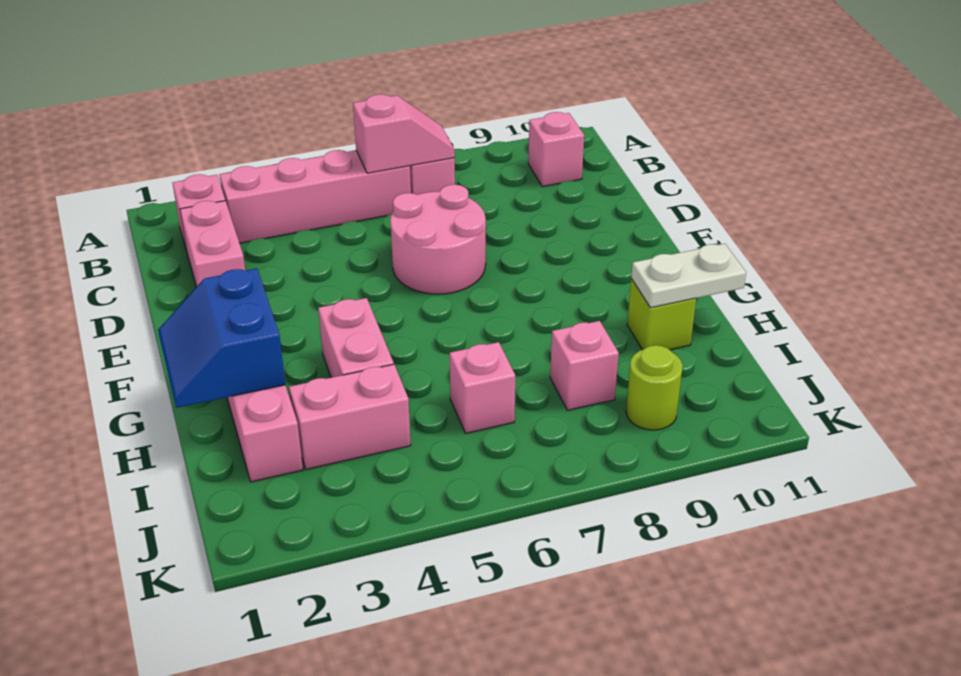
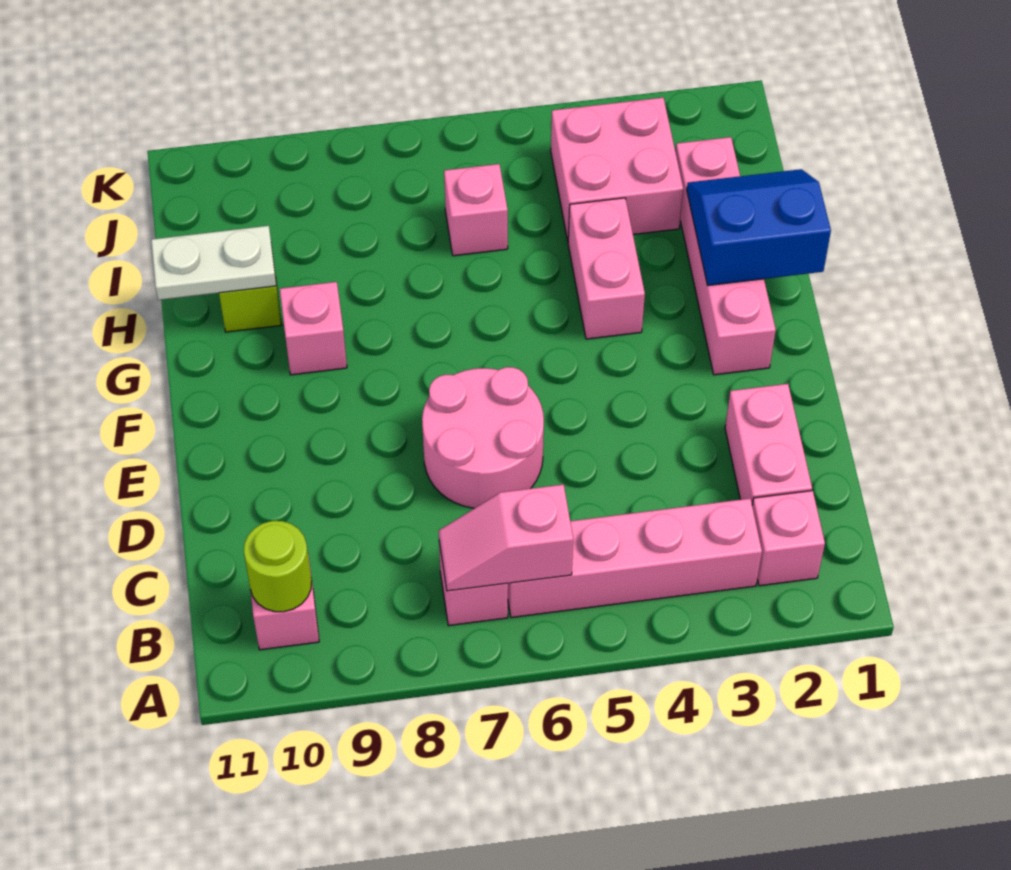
blue 2x2 slope [158,268,285,408] -> blue 2x2 slope turned to [687,169,831,285]
pink 1x2 brick [289,364,411,469] -> pink 2x2 brick [551,98,683,241]
pink 1x1 brick [550,321,619,410] -> pink 1x1 brick moved to [280,282,347,375]
lime 1x1 round brick [626,345,683,430] -> lime 1x1 round brick moved to [244,521,312,612]

